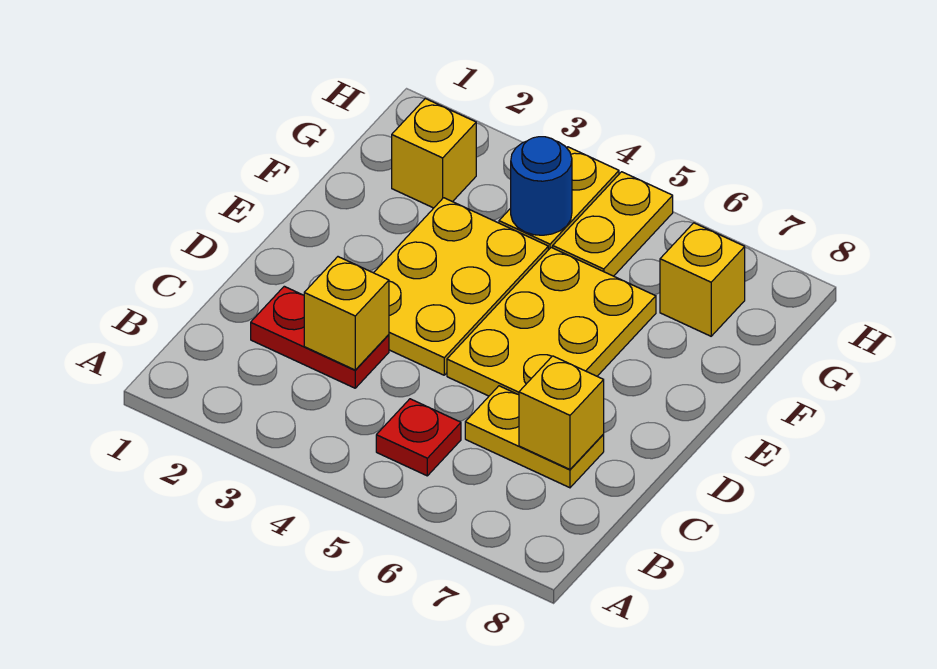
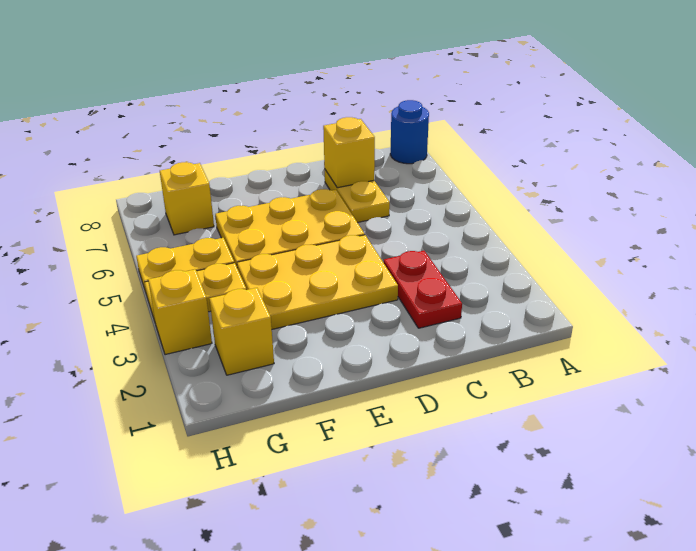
red 1x1 plate [376,399,461,476] -> none
yellow 1x1 brick [304,257,389,370] -> yellow 1x1 brick moved to [148,269,212,355]
blue 1x1 round brick [511,137,572,235] -> blue 1x1 round brick moved to [390,100,429,164]

